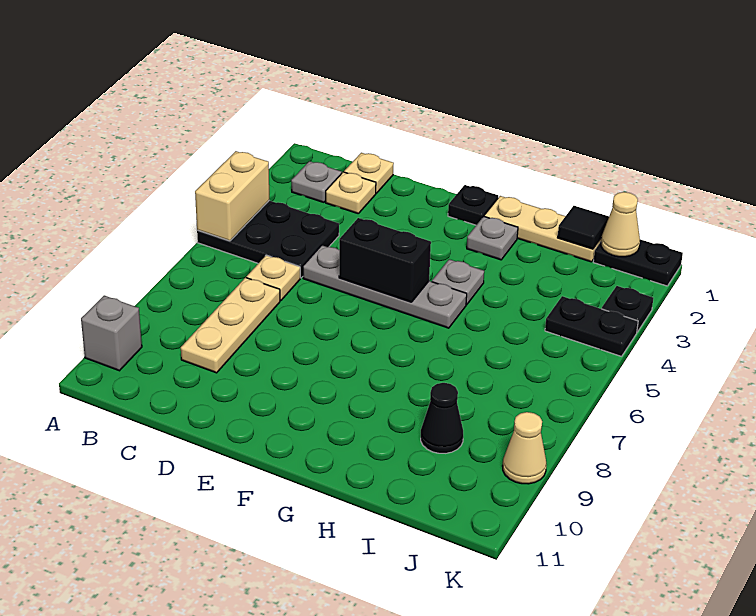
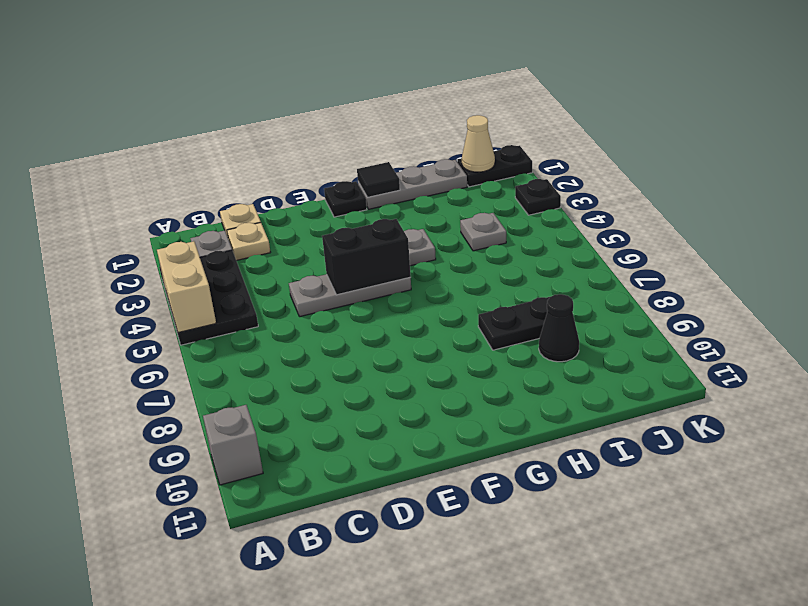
black 2x3 plate [197,201,339,278] -> black 2x3 plate turned to [159,250,258,345]
tan 1x1 plate [246,255,300,301] -> none
tan 1x3 plate [181,277,280,373] -> none
grey 1x4 plate [303,245,467,328] -> grey 1x3 plate [289,274,411,317]
tan 1x3 plate [484,196,601,262] -> grey 1x3 plate [358,159,467,209]
grey 1x1 plate [467,216,518,260] -> grey 1x1 plate moved to [460,213,506,251]
black 1x1 tile [558,206,609,249] -> black 1x1 tile moved to [357,162,400,197]
black 1x2 plate [545,296,638,356] -> black 1x2 plate moved to [478,297,550,350]
tan 1x1 cone [503,412,546,484] -> none

